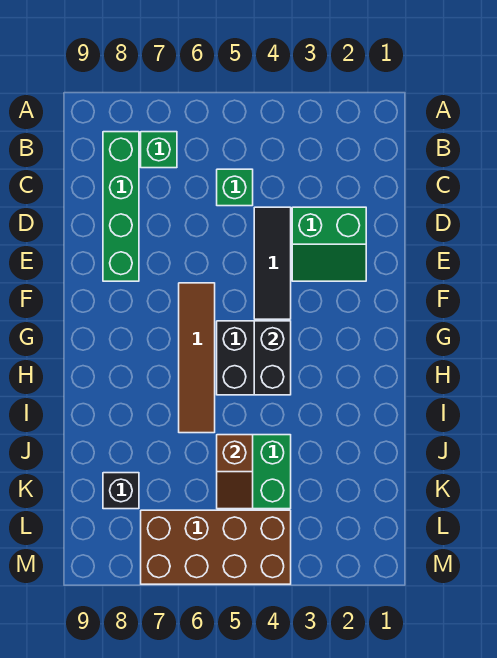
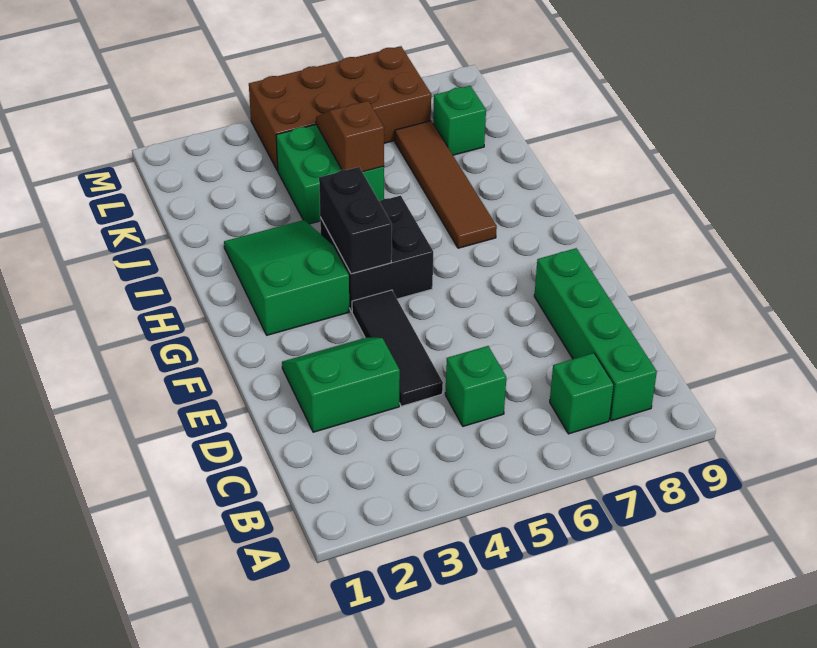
brown 1x4 tile [179,283,215,433] -> brown 1x4 tile moved to [395,121,497,248]
none -> green 2x3 slope [224,220,349,335]
black 1x1 brick [103,473,139,509] -> green 1x1 brick [433,86,486,155]

